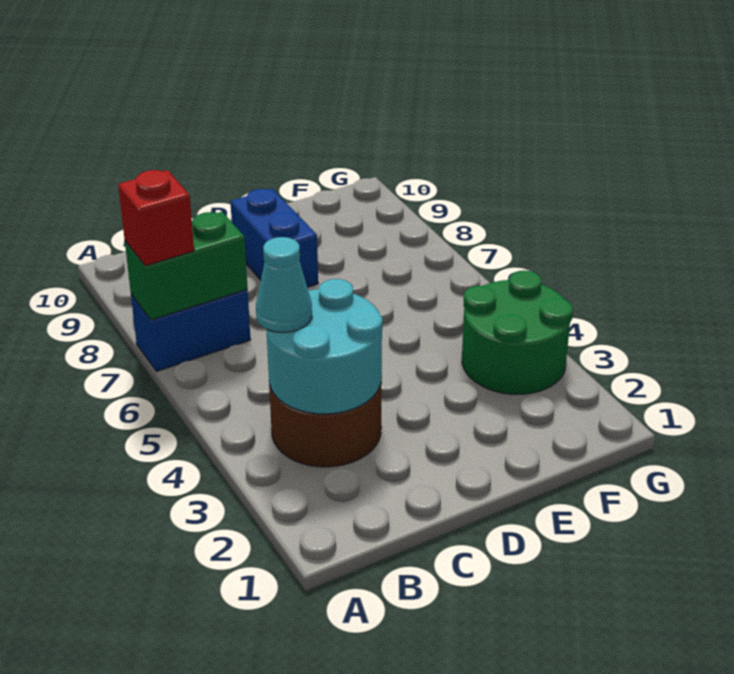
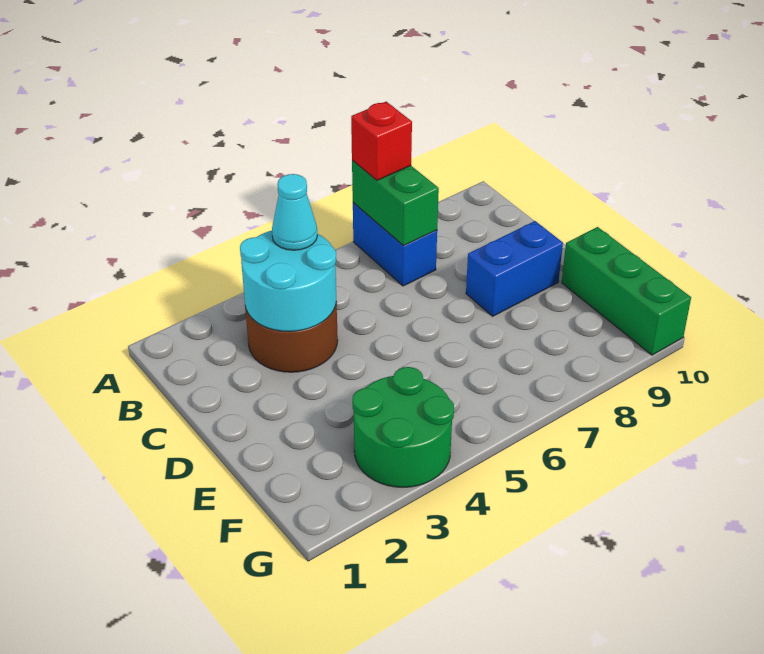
none -> green 1x3 brick [562,227,691,355]

